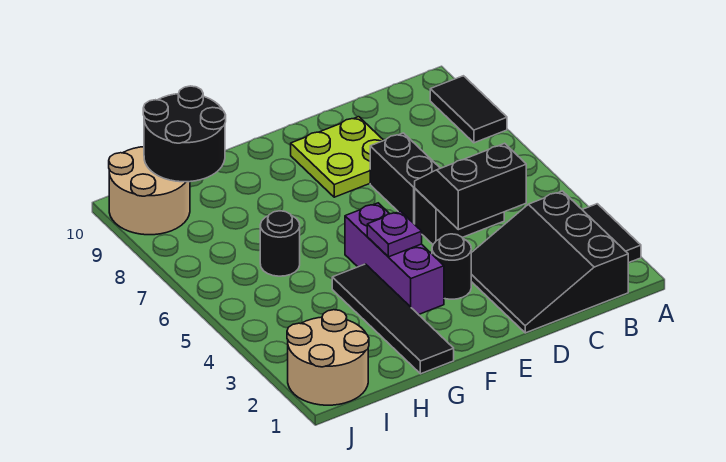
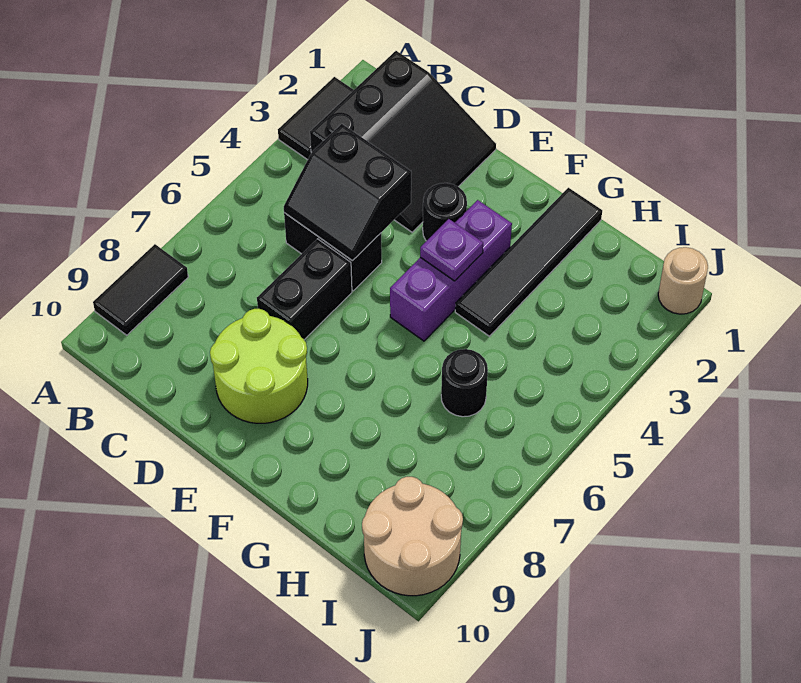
lime 2x2 plate [291,117,384,197] -> lime 2x2 round brick [210,309,308,423]
black 2x2 round brick [143,86,226,182] -> none
tan 2x2 round brick [287,310,369,405] -> tan 1x1 round brick [658,247,708,314]

